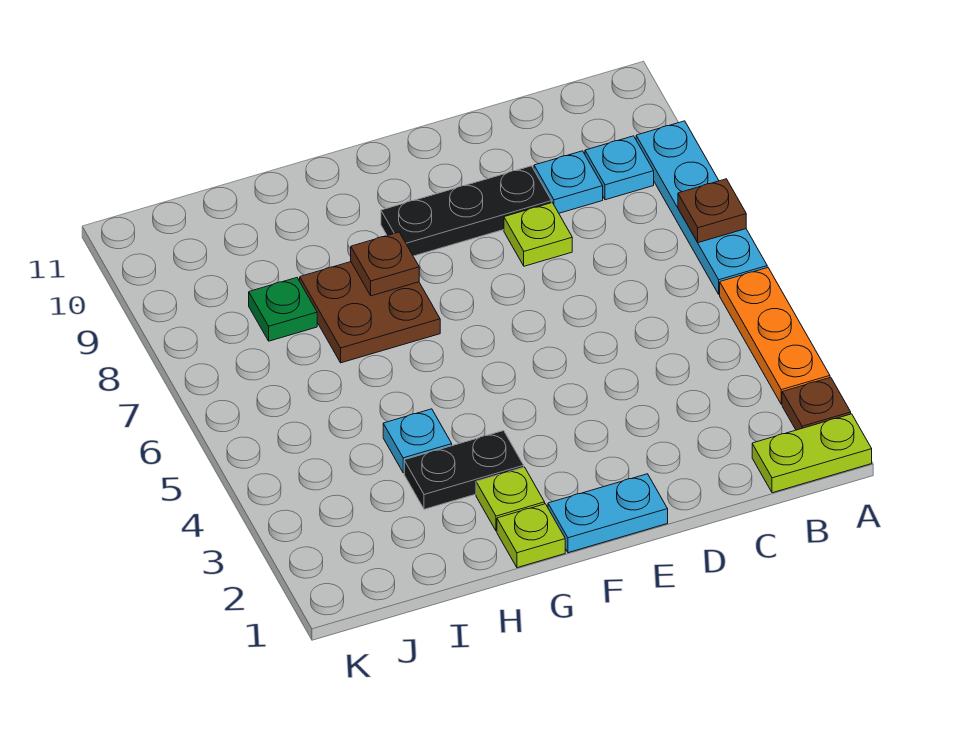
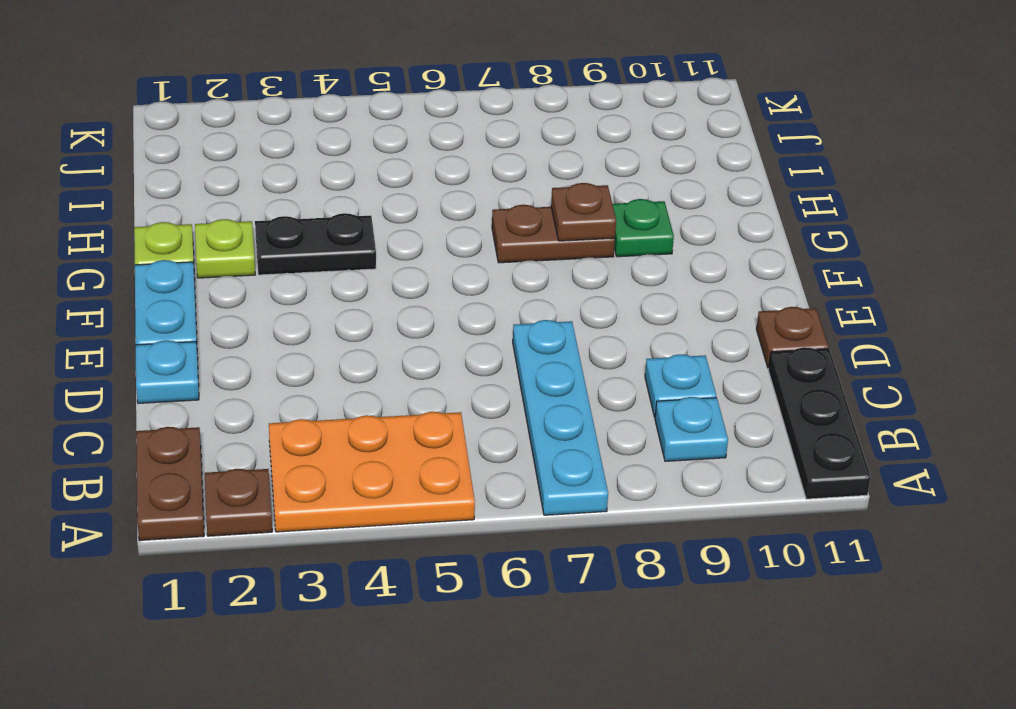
lime 1x2 plate [752,414,872,493] -> brown 1x2 plate [136,427,204,541]
orange 1x3 plate [720,268,830,404] -> orange 2x3 plate [269,412,475,532]
cyan 1x4 plate [636,121,767,295] -> cyan 1x4 plate turned to [513,320,608,515]
brown 1x1 plate [678,179,746,243] -> brown 1x1 plate moved to [756,307,829,368]
lime 1x1 plate [504,203,572,266] -> none
black 1x3 plate [381,166,552,256] -> black 1x3 plate moved to [768,347,871,499]
black 1x2 plate [404,431,524,509] -> black 1x2 plate turned to [255,213,376,275]
brown 2x2 plate [300,262,440,363] -> brown 1x2 plate [492,205,615,263]
cyan 1x1 plate [383,409,452,473] -> cyan 1x1 plate moved to [136,340,199,403]
green 1x1 plate [249,278,317,341] -> green 1x1 plate moved to [613,199,674,257]

